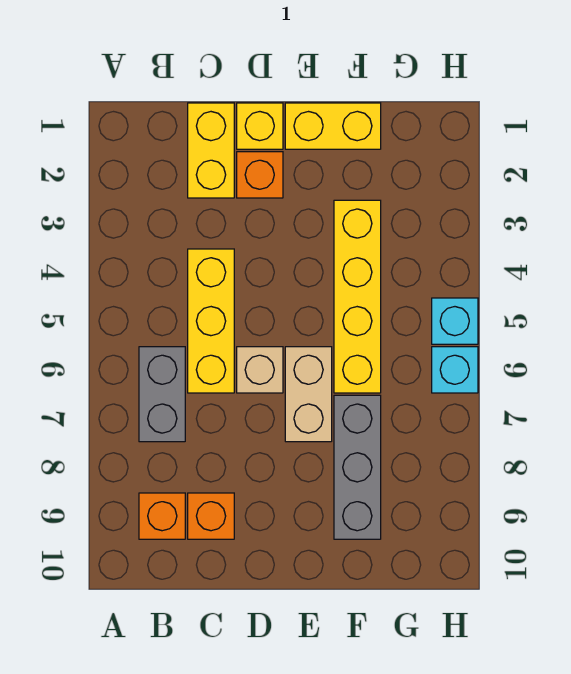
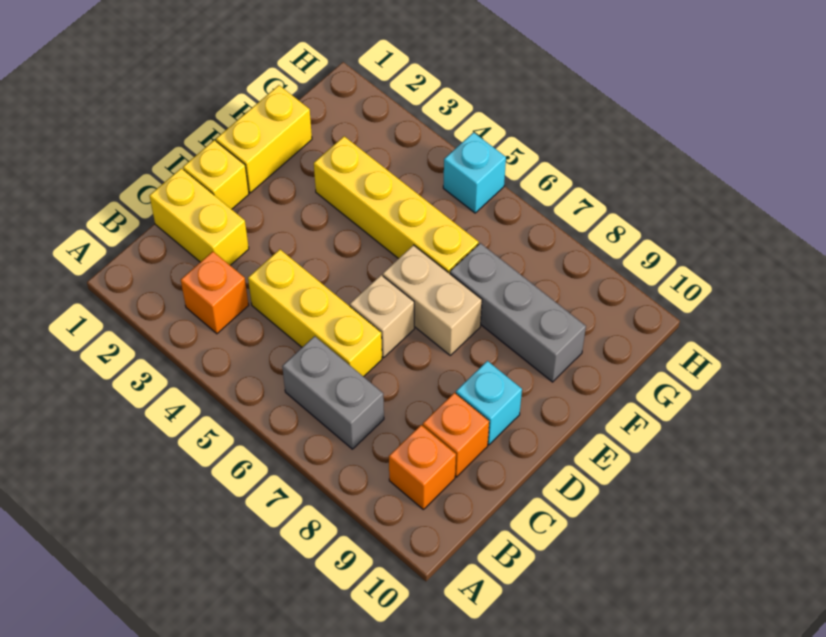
orange 1x1 brick [237,152,283,198] -> orange 1x1 brick moved to [181,252,249,334]
cyan 1x1 brick [432,347,478,393] -> cyan 1x1 brick moved to [456,361,522,445]

